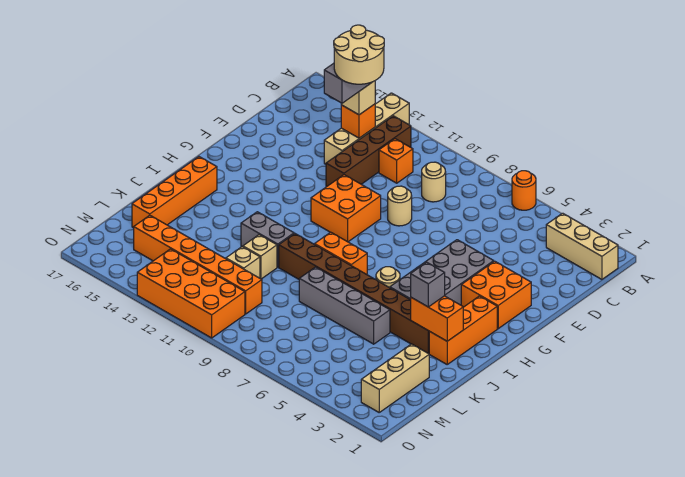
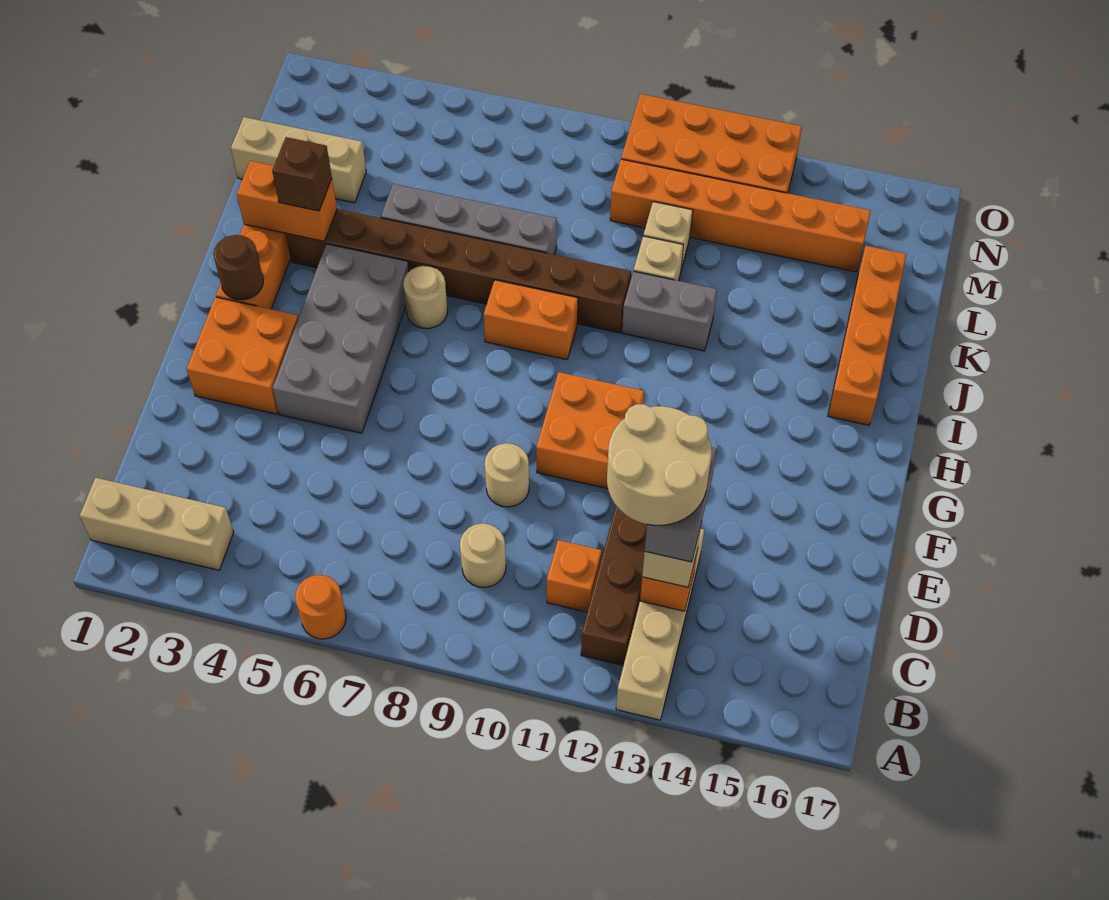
none -> brown 1x1 round brick [214,235,263,300]
grey 1x1 brick [411,262,445,307] -> brown 1x1 brick [272,137,332,211]
tan 1x3 brick [361,344,429,412] -> tan 1x3 brick turned to [231,117,366,203]

